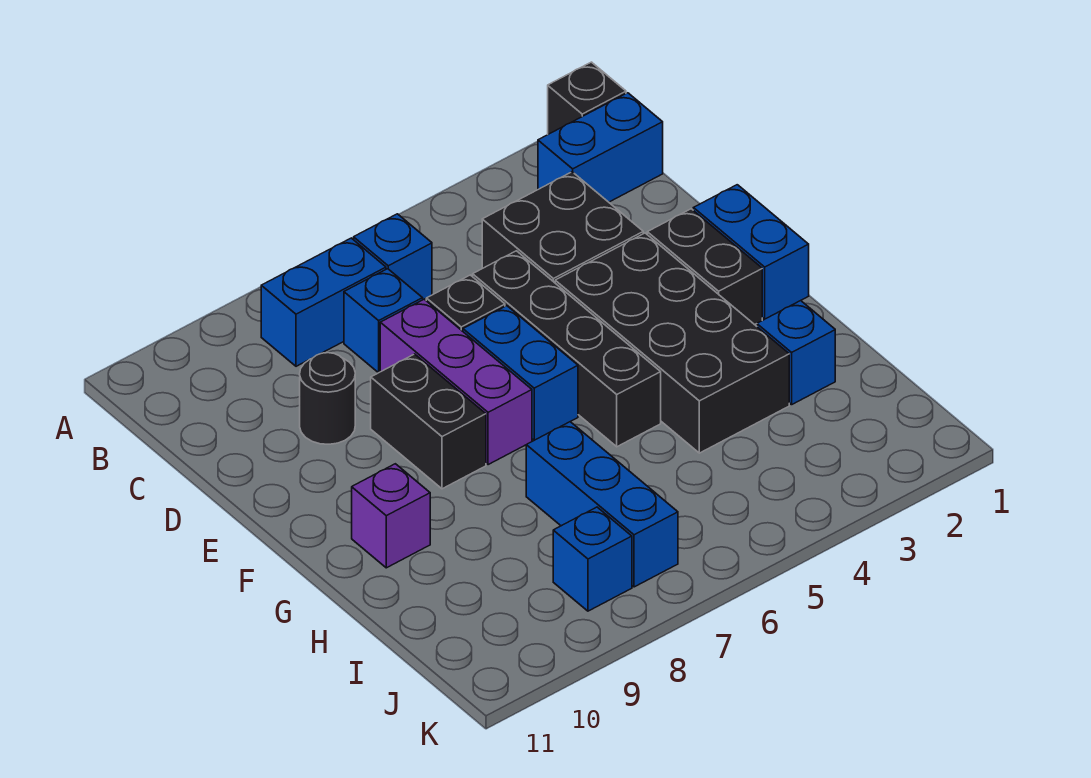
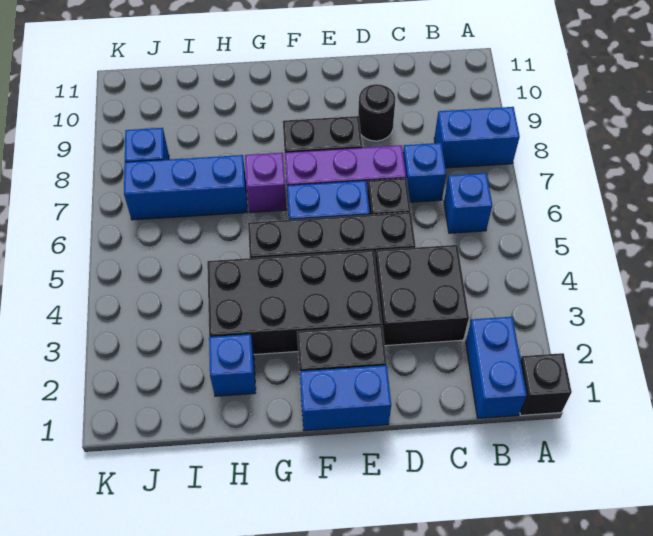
blue 1x2 brick [261,238,386,366] -> blue 1x2 brick turned to [434,107,520,168]
purple 1x1 brick [352,464,430,568] -> purple 1x1 brick moved to [245,153,287,212]

